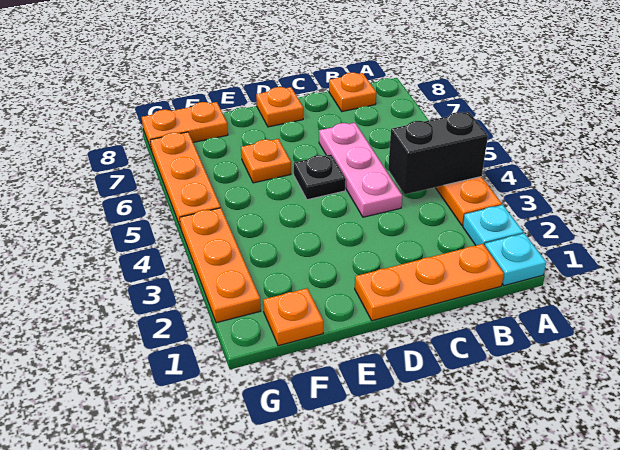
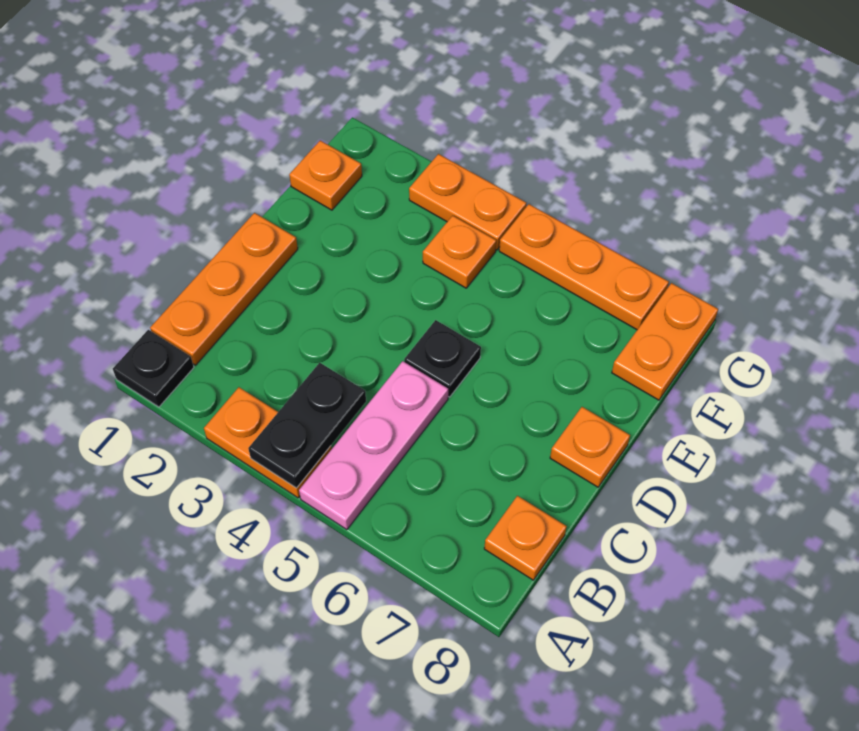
cyan 1x1 plate [485,233,546,286] -> black 1x1 plate [113,330,194,407]
cyan 1x1 plate [463,205,523,245] -> none
black 1x2 brick [388,112,488,194] -> black 1x2 plate [248,363,366,488]
pink 1x3 plate [319,123,402,217] -> pink 1x3 plate turned to [299,361,448,530]
orange 1x1 plate [241,139,291,183] -> orange 1x1 plate moved to [423,216,496,288]
orange 1x3 plate [180,208,261,323] -> orange 1x2 plate [409,154,526,250]

